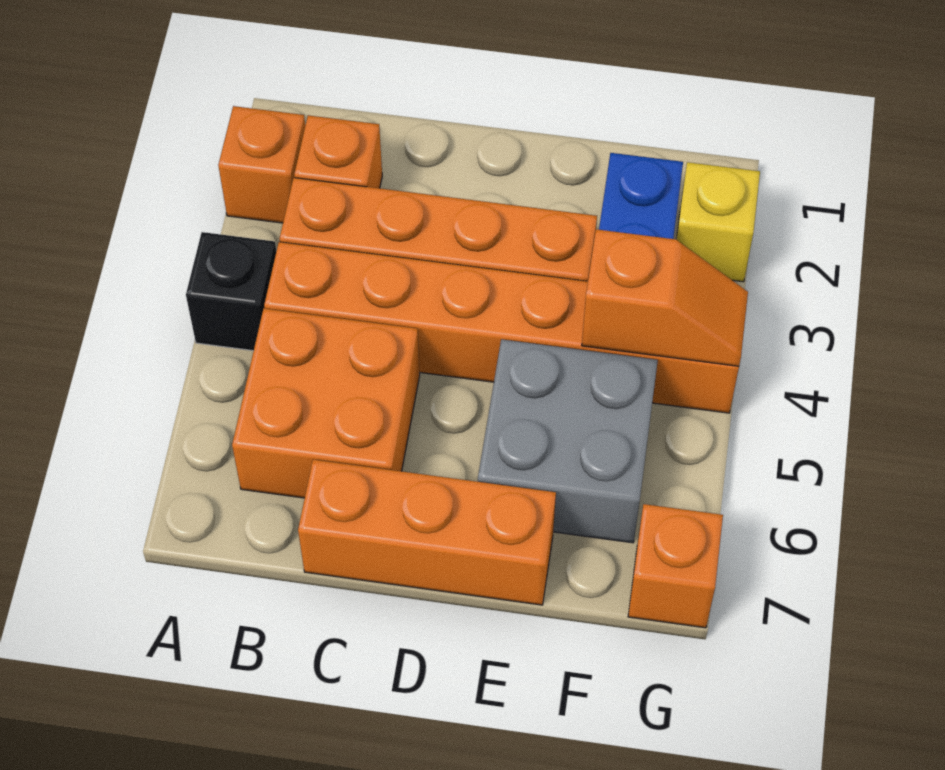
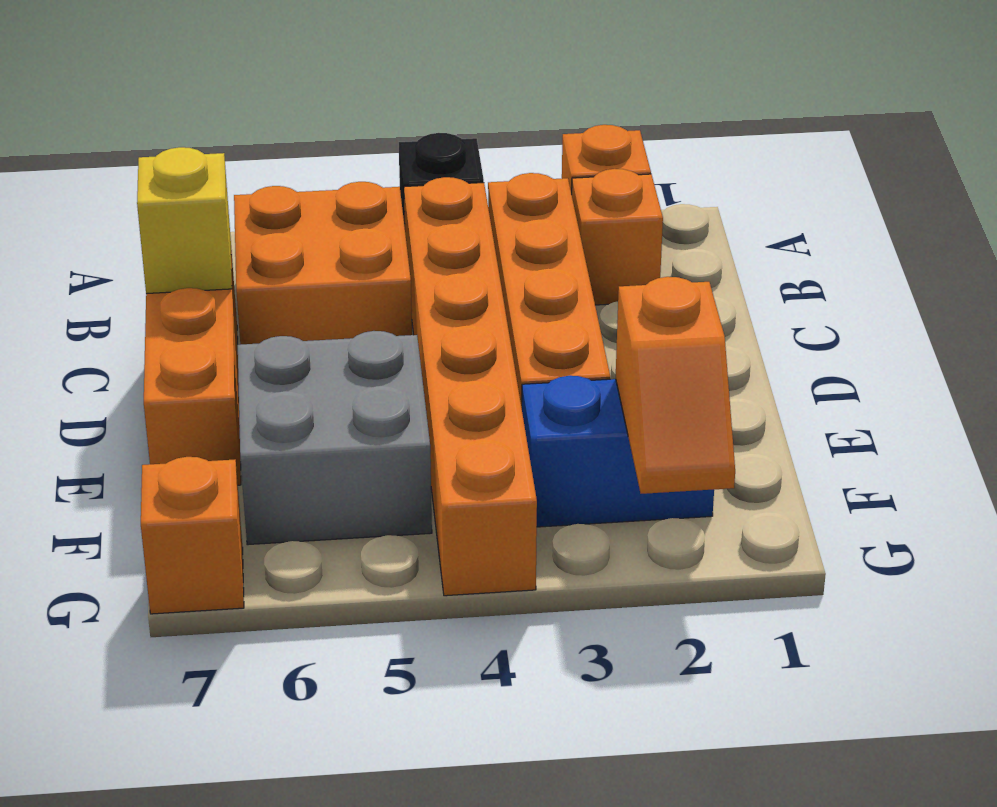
orange 1x2 slope [582,229,748,366] -> orange 1x2 slope moved to [616,277,735,494]
yellow 1x1 brick [676,162,760,282] -> yellow 1x1 brick moved to [137,147,232,294]

